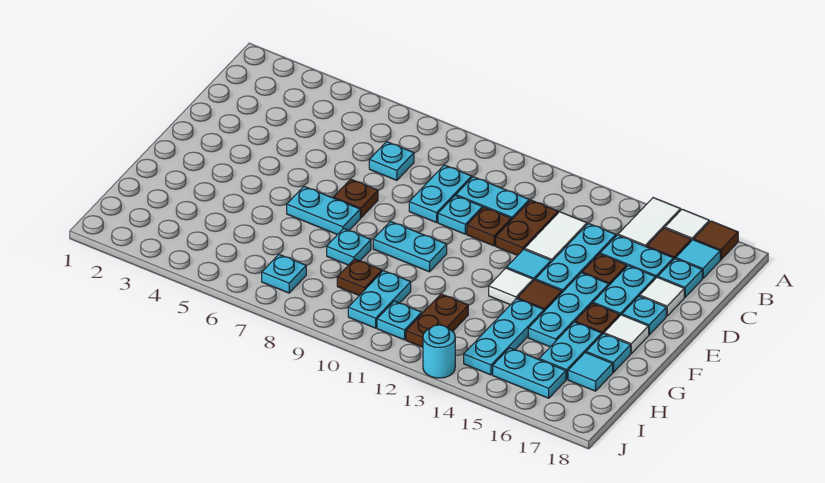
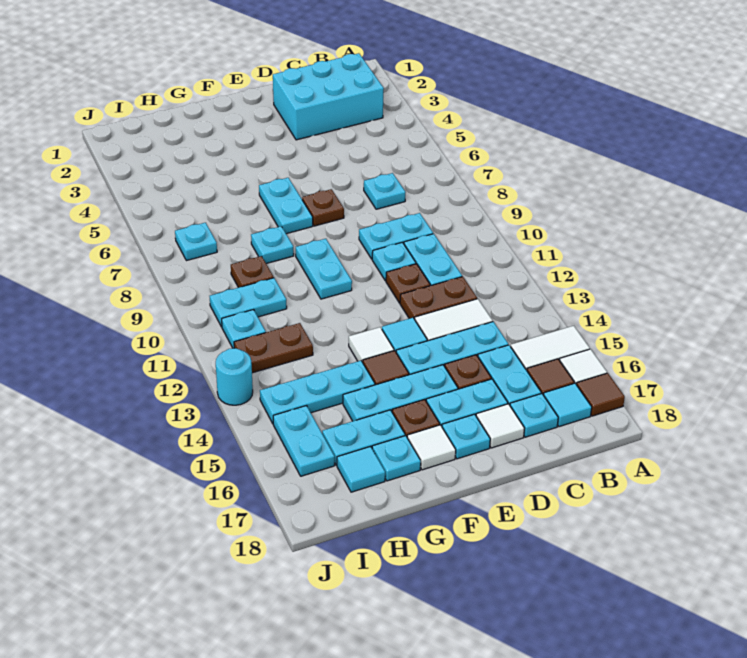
none -> cyan 2x3 brick [273,53,384,140]

